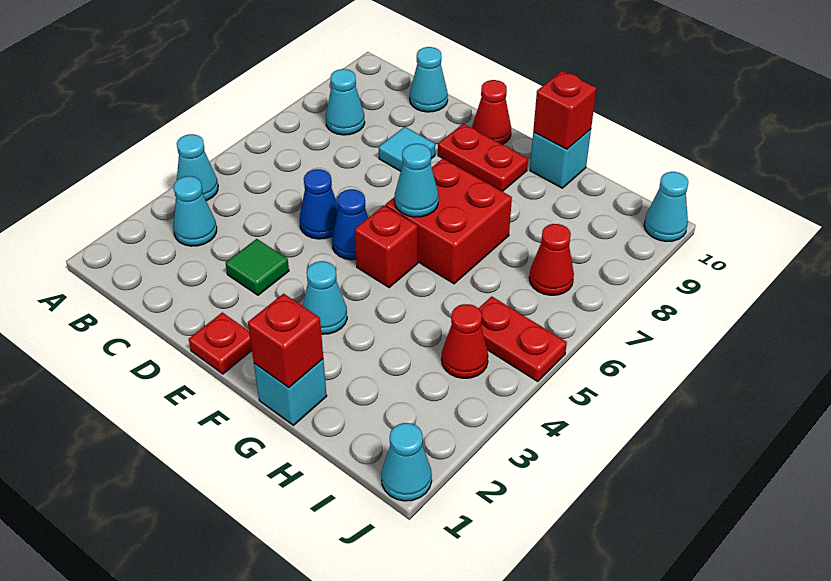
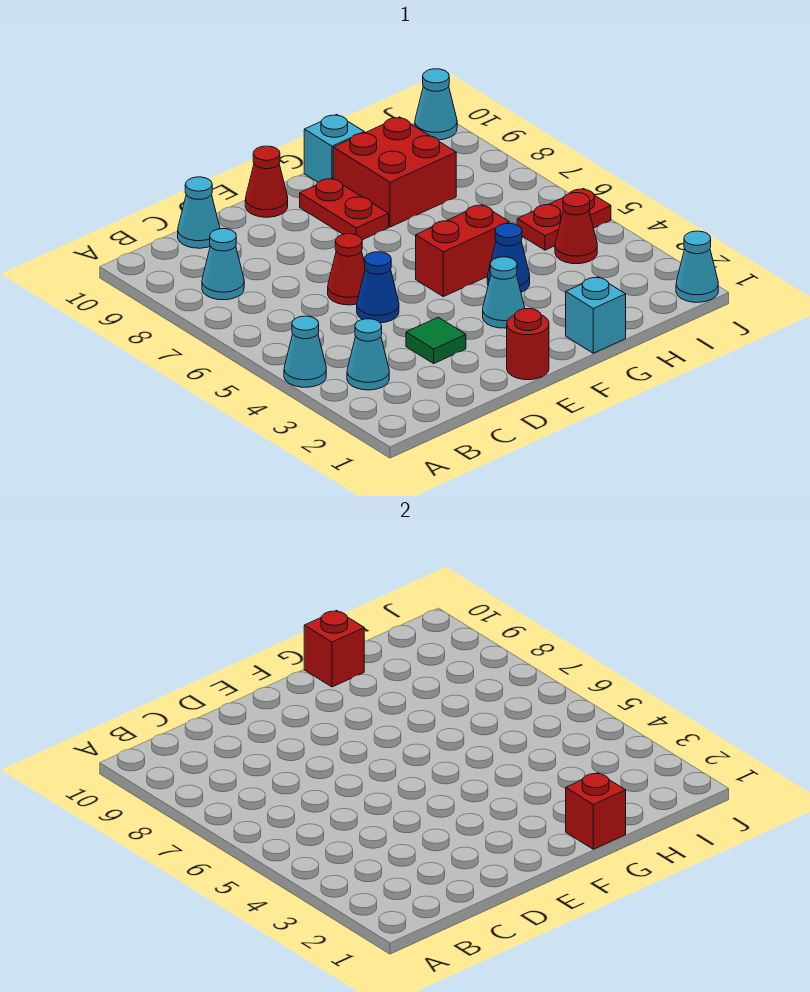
cyan 1x1 tile [379,127,435,171] -> none
red 1x1 plate [189,312,252,374] -> red 1x1 round brick [507,309,549,380]
blue 1x1 cone [332,189,368,260] -> blue 1x1 cone moved to [487,224,530,292]
red 1x2 plate [438,124,528,192] -> red 1x2 plate turned to [300,178,389,240]
red 1x1 brick [355,205,418,287] -> red 1x2 brick [416,205,509,297]
red 2x2 brick [386,159,512,284] -> red 2x2 brick moved to [333,117,456,227]
cyan 1x1 cone [395,144,439,217] -> none
red 1x1 cone [529,224,574,295] -> red 1x1 cone moved to [328,234,365,305]

